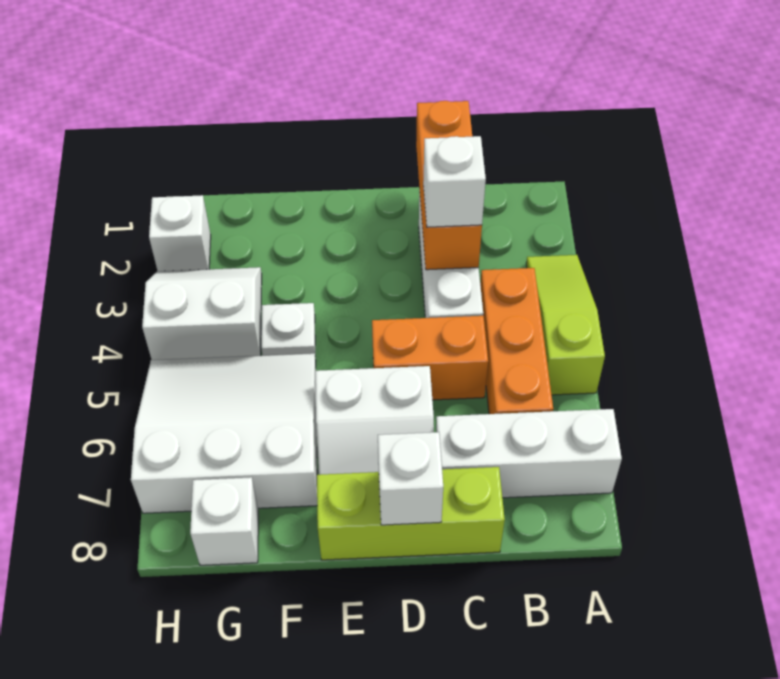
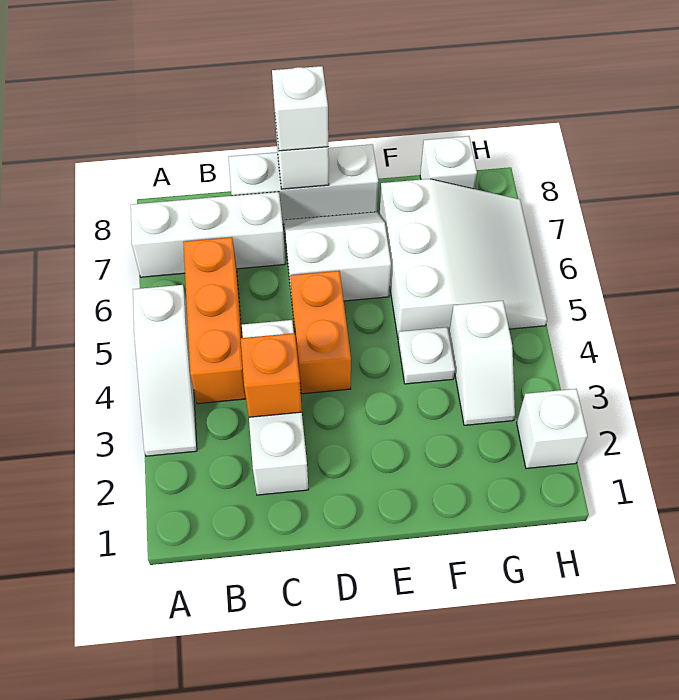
lime 1x3 slope [526,255,605,395] -> white 1x3 slope [133,285,197,456]
orange 1x3 brick [416,101,482,270] -> orange 1x1 brick [241,333,302,417]
white 1x1 brick [423,136,486,227] -> white 1x1 brick moved to [272,66,328,151]
orange 1x2 brick [372,316,488,400] -> orange 1x2 brick turned to [290,271,351,394]
lime 1x3 brick [317,467,505,560] -> white 1x3 brick [229,144,378,224]
white 3x3 slope [131,353,317,513] -> white 3x3 slope turned to [380,179,547,337]
white 2x2 slope [142,267,262,360] -> white 1x2 slope [449,301,515,425]

